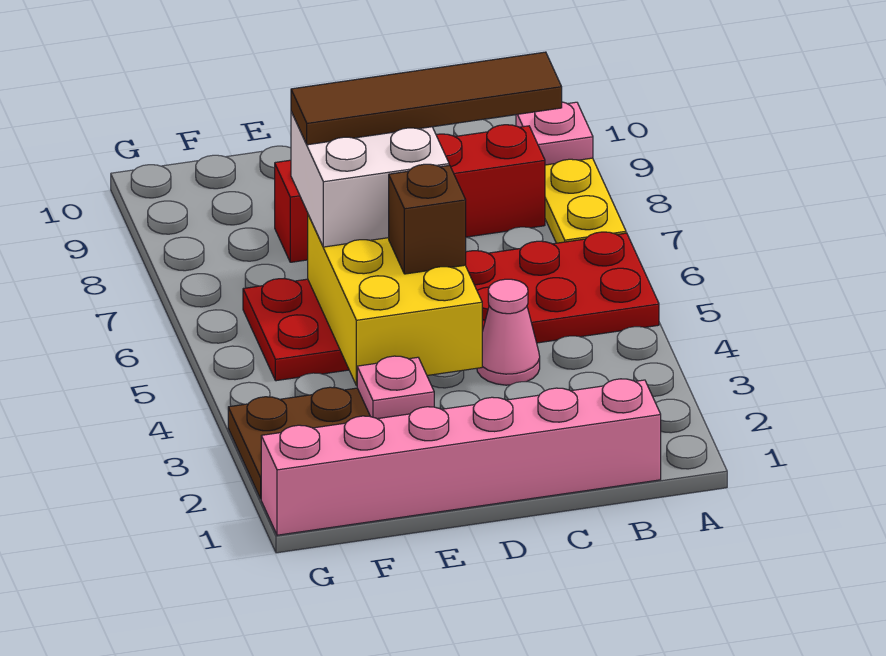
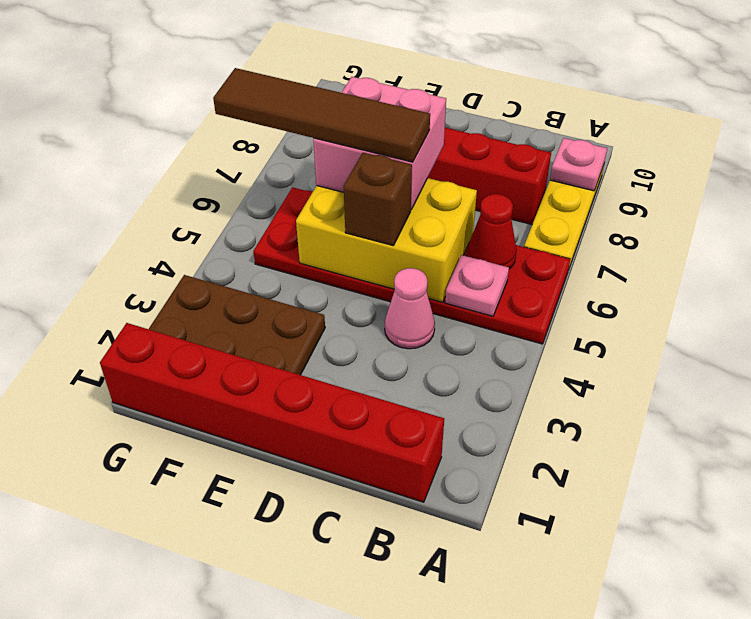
pink 1x6 brick [261,379,661,535] -> red 1x6 brick [100,323,444,502]
none -> red 1x1 cone [467,194,517,269]
brown 1x4 tile [291,52,562,145] -> brown 1x4 tile moved to [213,68,430,162]
yellow 2x3 brick [308,215,482,386] -> yellow 2x3 brick turned to [296,178,477,302]
white 2x2 brick [291,112,449,247] -> pink 2x2 brick [313,77,446,210]
pink 1x1 plate [357,356,434,419] -> pink 1x1 plate moved to [445,255,509,316]

